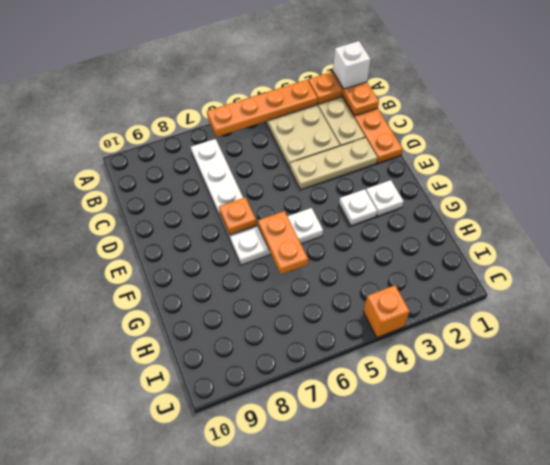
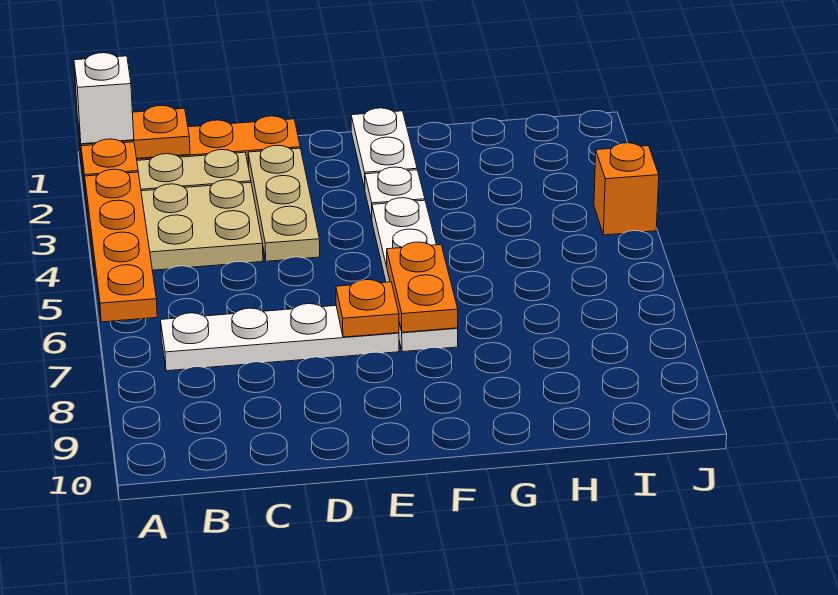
white 1x1 plate [366,180,404,216] -> white 1x2 plate [351,108,417,189]
white 1x3 plate [230,208,323,265] -> white 1x4 plate [372,198,458,352]
orange 1x2 plate [258,211,308,274] -> orange 1x2 plate turned to [387,242,458,332]

